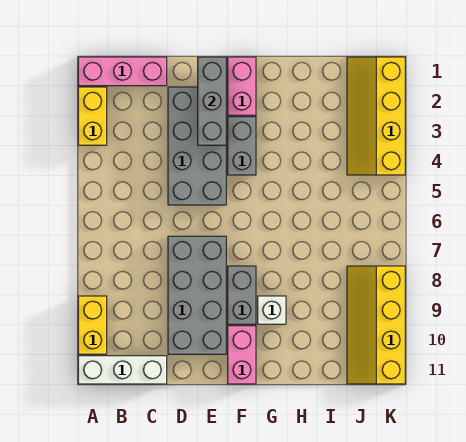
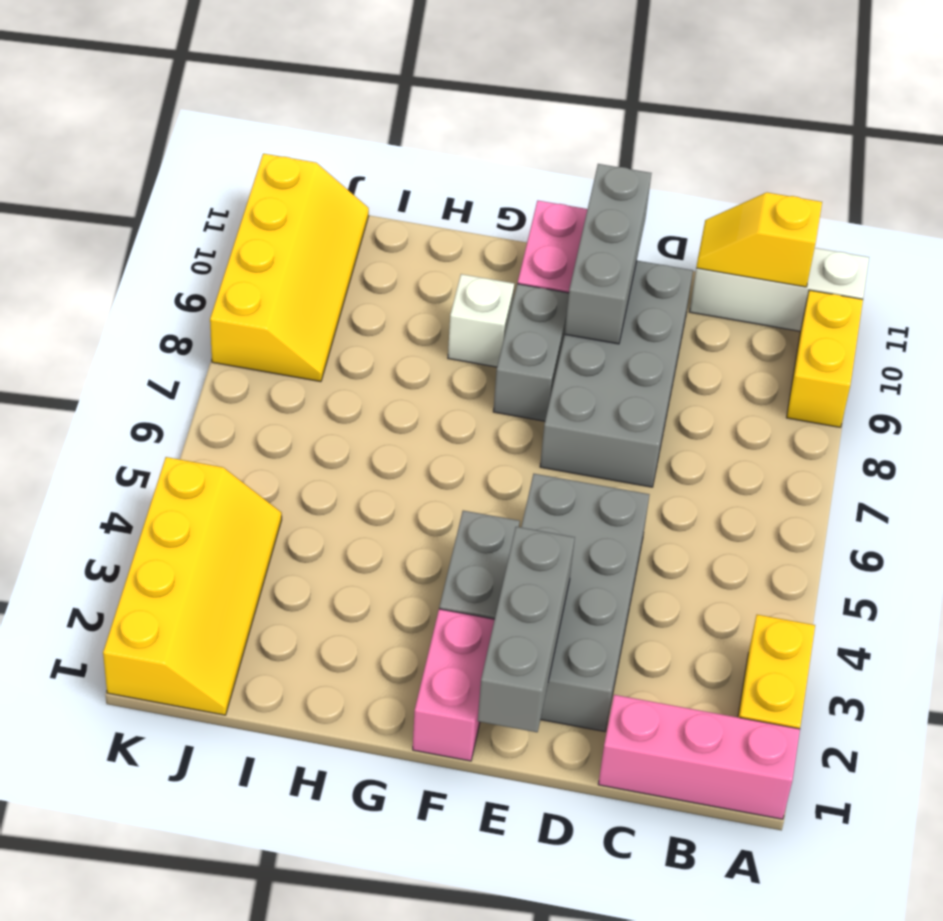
none -> yellow 1x2 slope [696,192,822,287]
none -> grey 1x3 brick [565,164,652,344]

